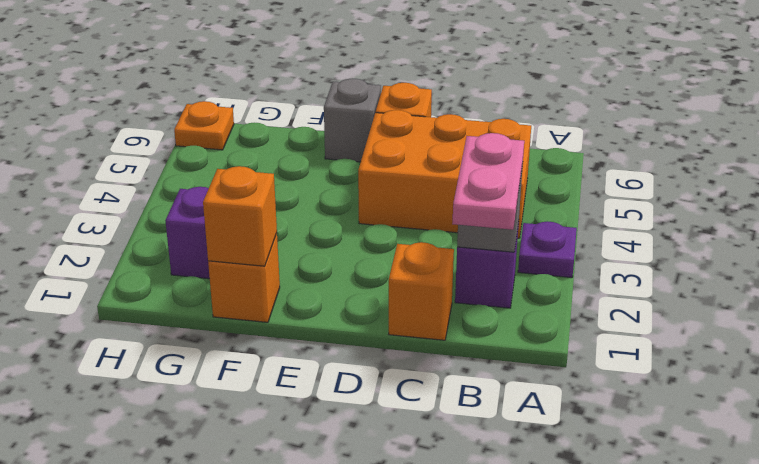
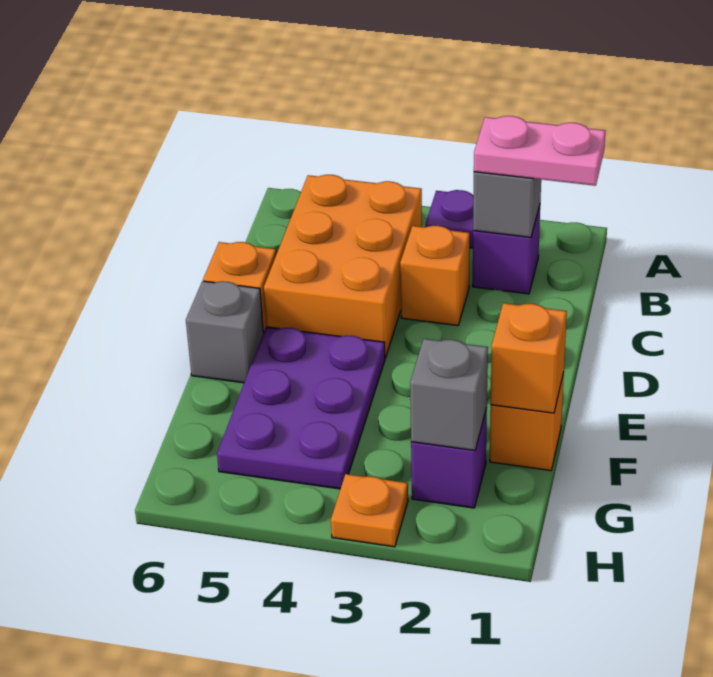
orange 1x1 brick [389,242,454,340] -> orange 1x1 brick moved to [400,226,470,325]
none -> purple 2x3 plate [217,327,385,489]
none -> grey 1x1 brick [410,339,488,451]
orange 1x1 plate [174,101,234,150] -> orange 1x1 plate moved to [331,474,408,547]

